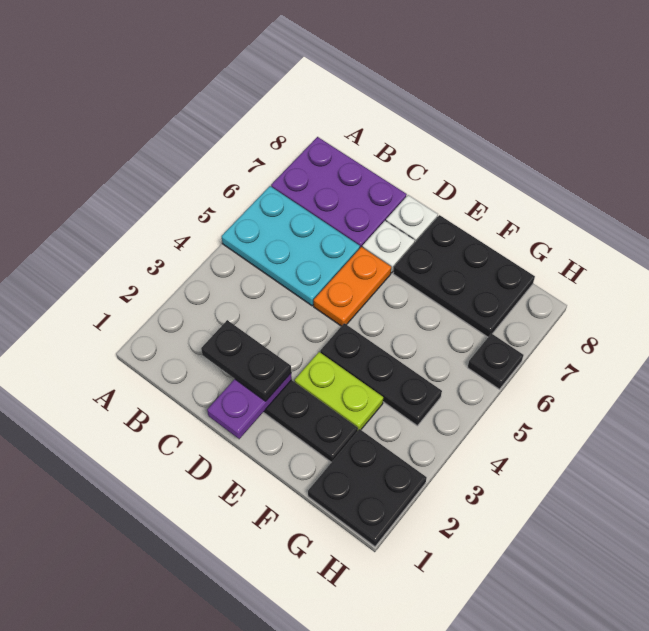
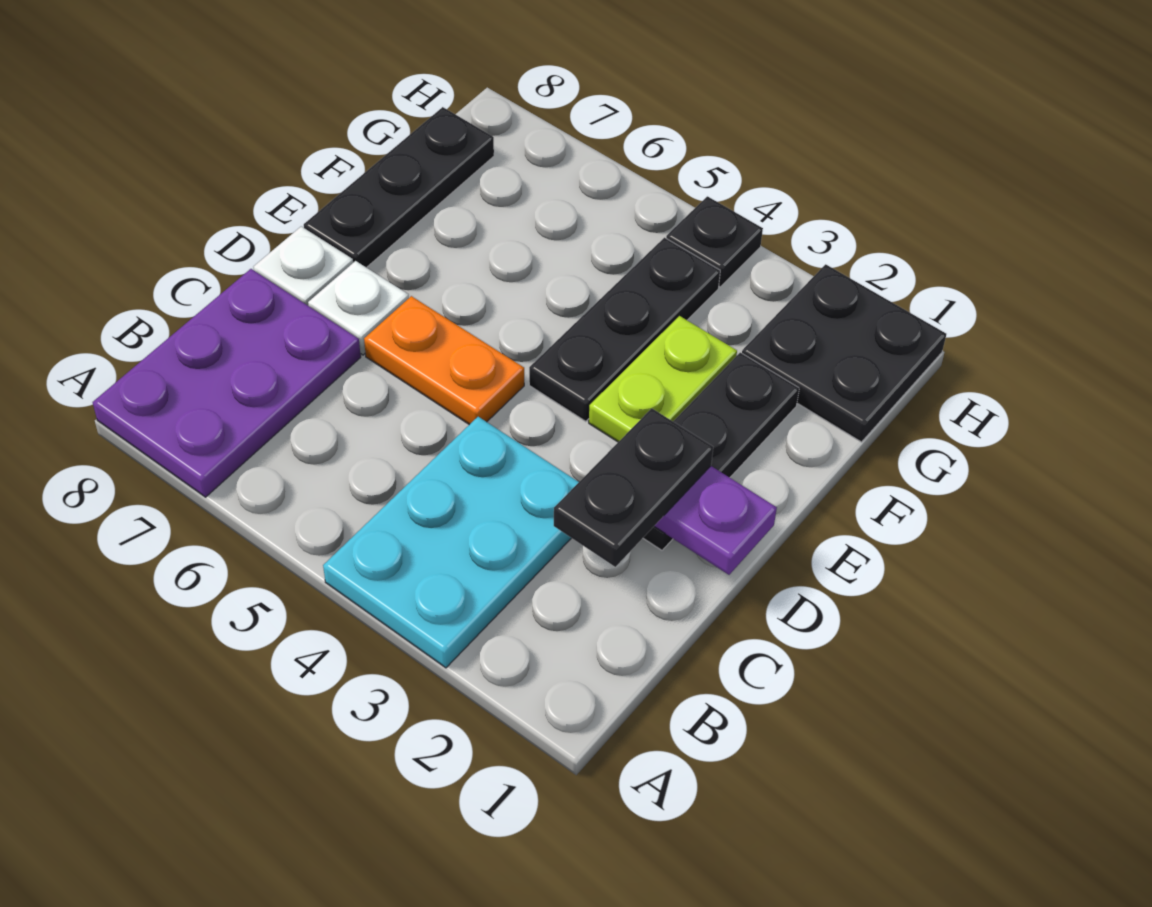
cyan 2x3 plate [222,186,360,306] -> cyan 2x3 plate moved to [323,417,579,668]
black 2x3 plate [393,215,535,337] -> black 1x3 plate [304,107,494,268]
black 1x1 plate [468,333,523,389] -> black 1x1 plate moved to [666,196,763,287]

